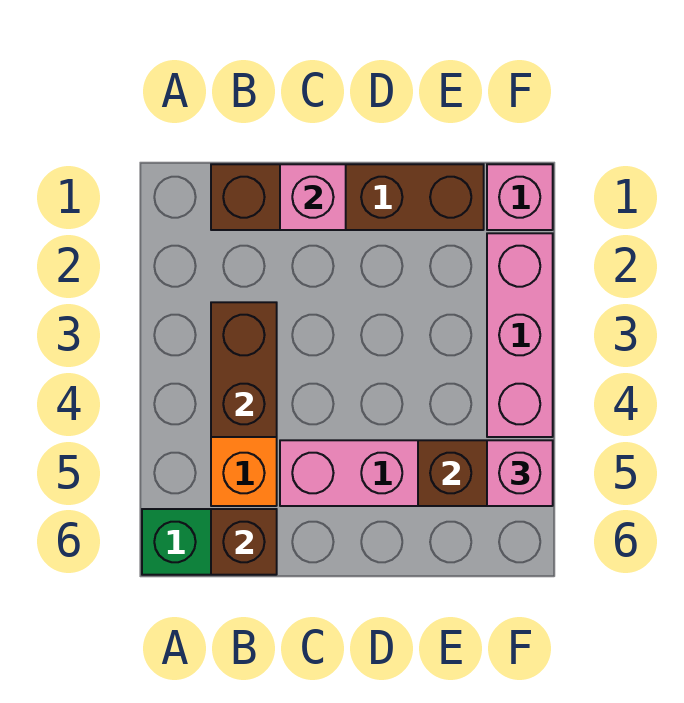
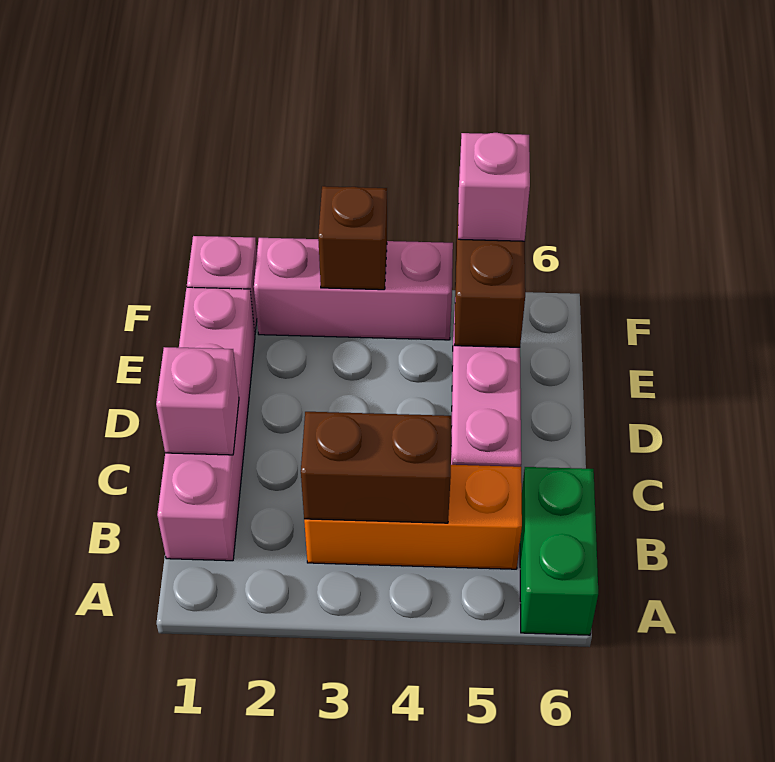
brown 1x4 brick [211,164,484,230] -> pink 1x4 brick [157,287,255,561]
brown 1x1 brick [211,509,277,575] -> brown 1x1 brick moved to [318,186,387,290]

